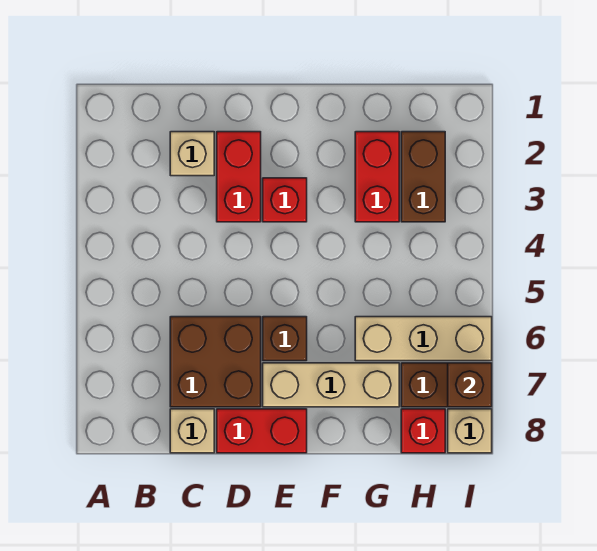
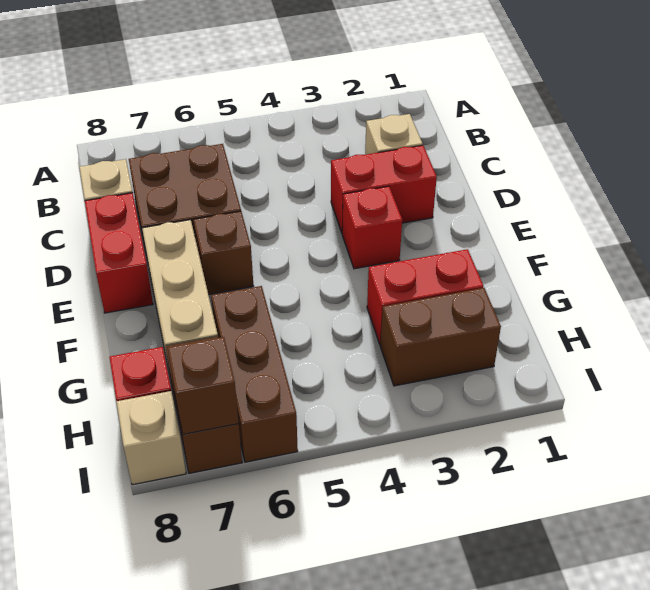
tan 1x3 brick [355,317,492,361] -> brown 1x3 brick [211,286,298,462]

